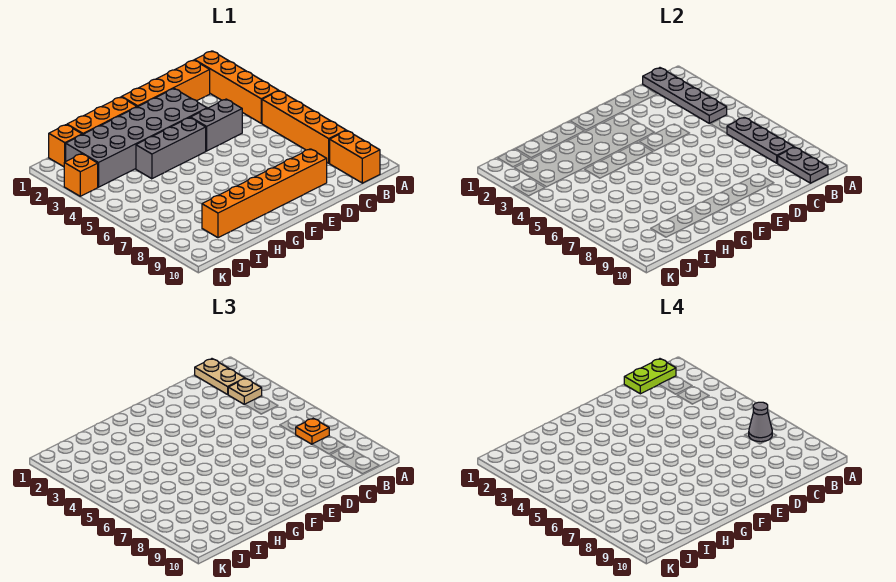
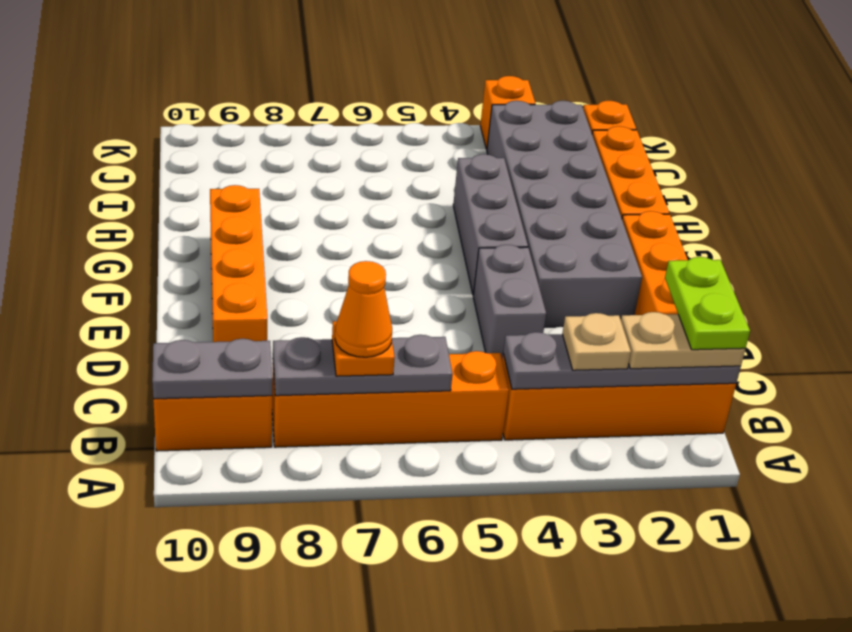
grey 1x1 cone [749,402,772,442] -> orange 1x1 cone [335,261,392,357]
orange 1x6 brick [202,149,327,238] -> orange 1x4 brick [210,185,267,342]

